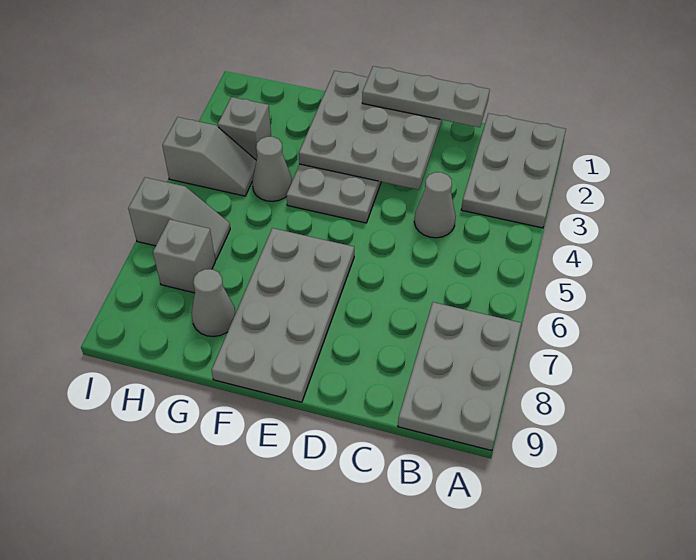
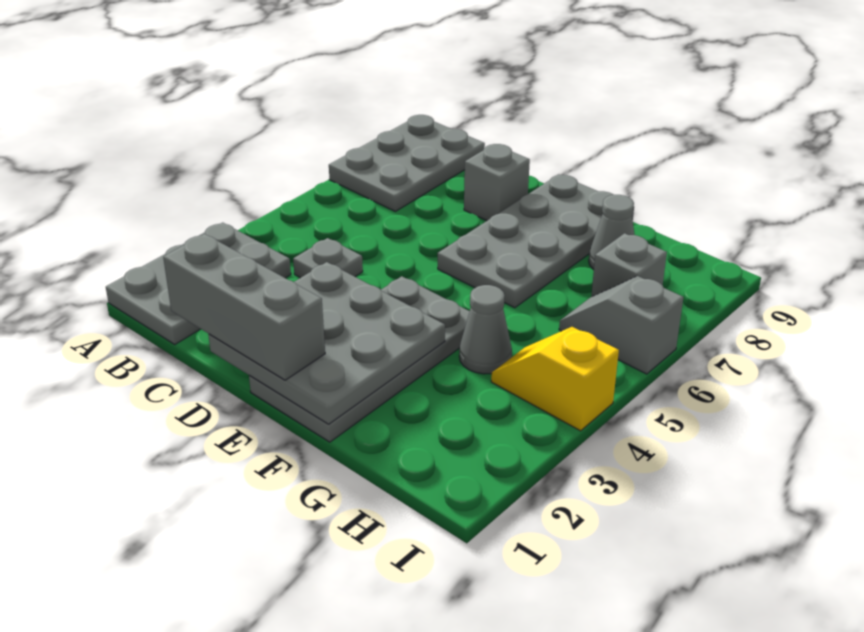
grey 1x3 plate [362,66,490,127] -> grey 1x3 brick [163,234,325,380]
grey 1x1 cone [414,172,456,238] -> grey 1x1 plate [293,238,363,278]
grey 1x1 brick [218,97,271,160] -> grey 1x1 brick moved to [464,144,530,221]
grey 1x2 slope [162,117,256,196] -> yellow 1x2 slope [491,327,619,431]

